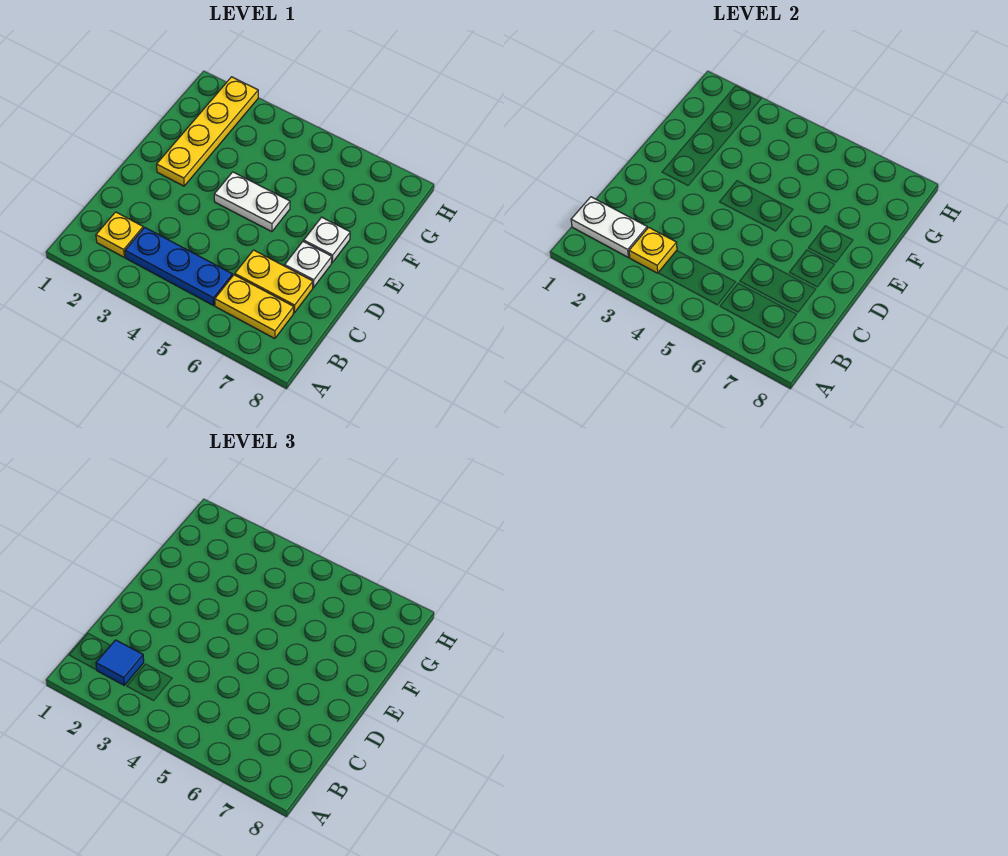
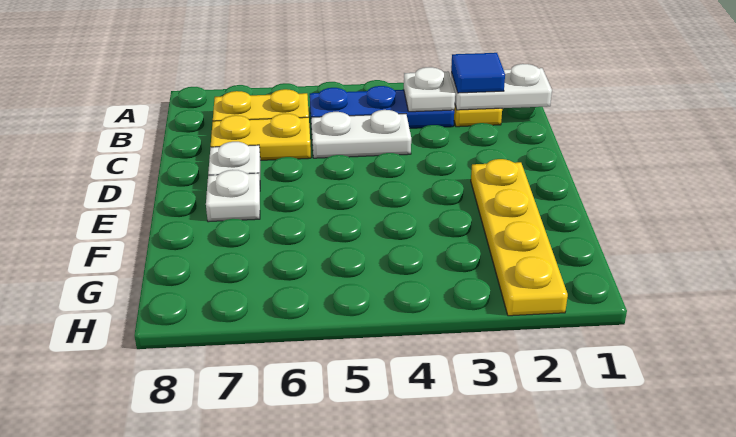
yellow 1x1 plate [629,227,677,273] -> white 1x1 plate [404,67,455,112]
white 1x2 plate [214,172,290,232] -> white 1x2 plate moved to [311,110,411,158]

